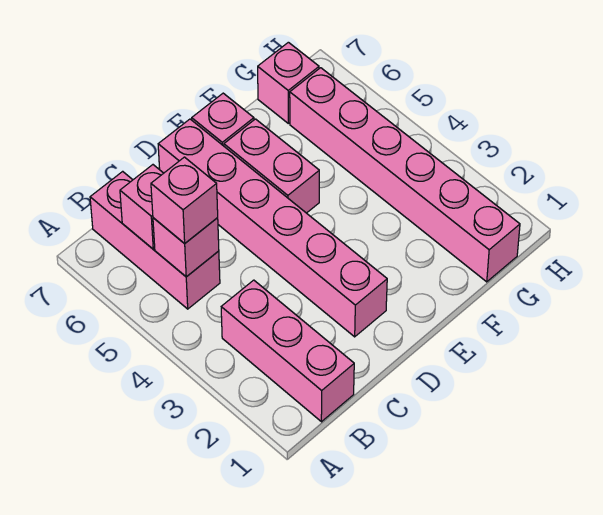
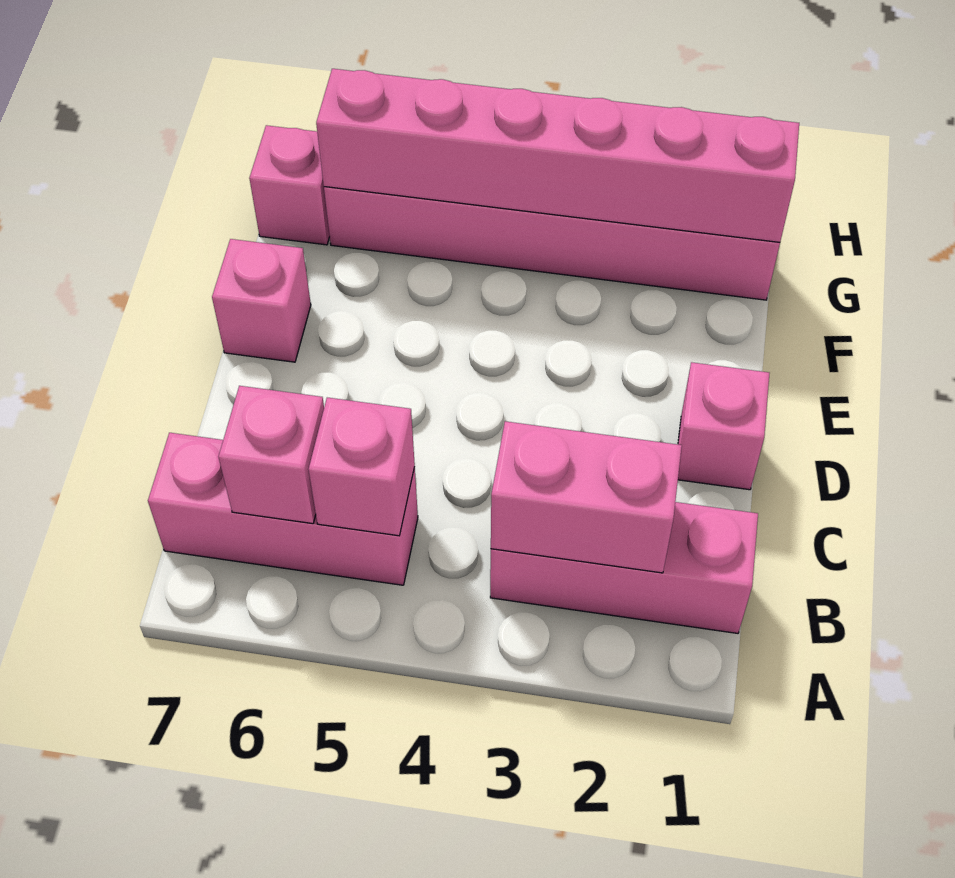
pink 1x1 brick [151,157,218,244] -> pink 1x1 brick moved to [678,362,769,490]
pink 1x6 brick [158,119,387,337] -> pink 1x6 brick moved to [316,69,799,242]
pink 1x2 brick [224,119,319,213] -> pink 1x2 brick moved to [491,421,682,573]

